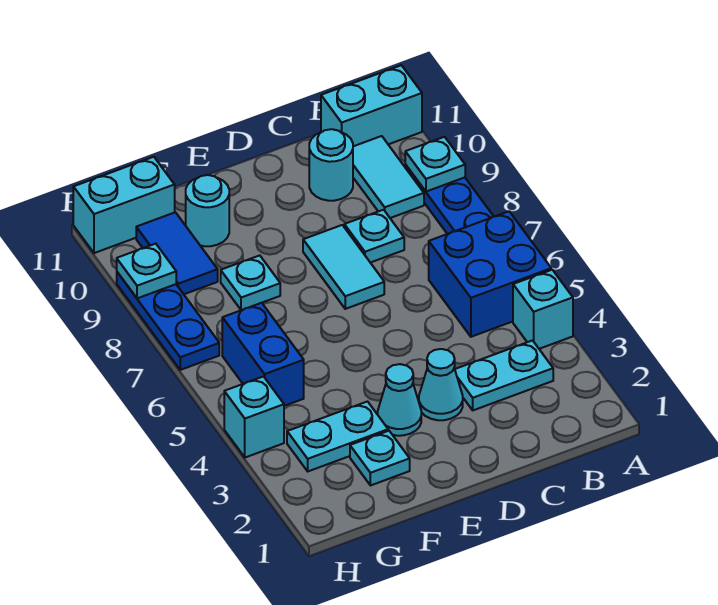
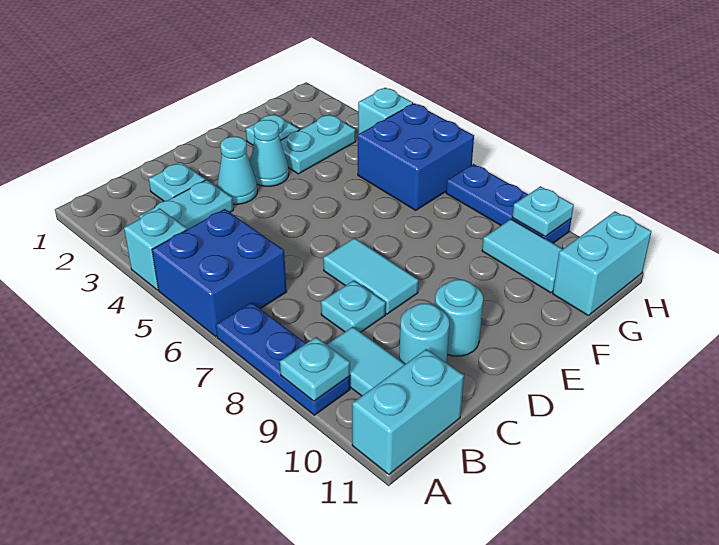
cyan 1x1 plate [221,255,280,310] -> cyan 1x1 plate moved to [149,162,205,201]
cyan 1x1 round brick [186,175,229,246] -> cyan 1x1 round brick moved to [435,280,483,356]
blue 1x2 brick [222,303,304,406] -> blue 2x2 brick [358,103,474,210]
blue 1x2 tile [136,212,218,294] -> cyan 1x2 tile [482,219,562,293]

